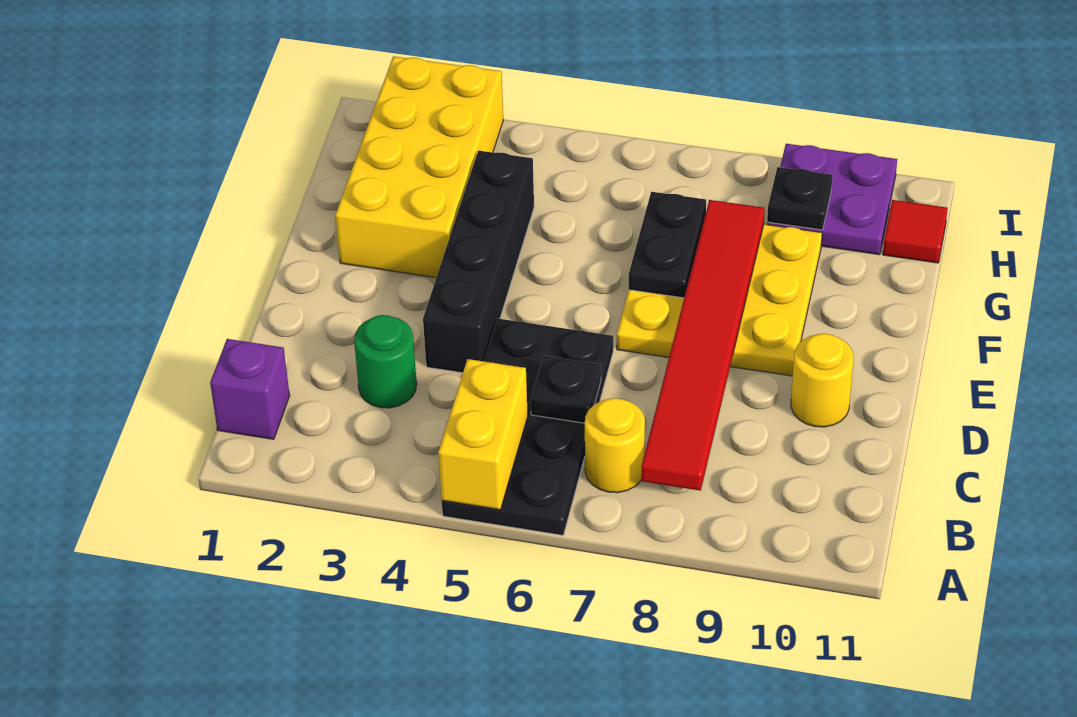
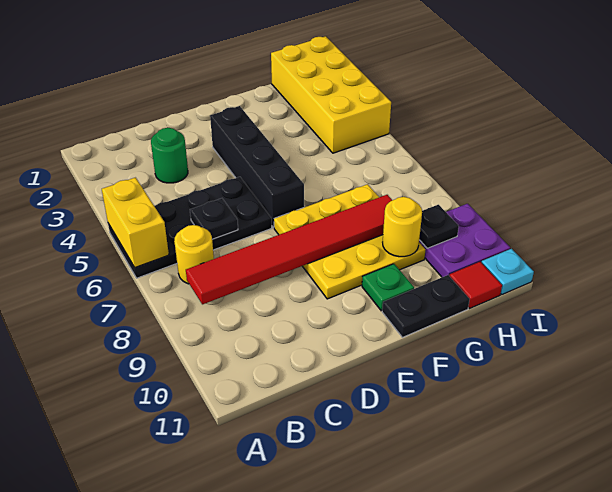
yellow 1x2 brick [438,359,528,510] -> yellow 1x2 brick turned to [102,178,169,268]
purple 1x1 brick [210,339,290,439] -> none
black 1x4 brick [423,151,534,373] -> black 1x4 brick turned to [210,106,304,228]
yellow 1x1 round brick [791,334,853,427] -> yellow 1x1 round brick moved to [383,197,422,257]
yellow 2x4 brick [335,56,503,278] -> yellow 2x4 brick turned to [271,36,391,153]
black 1x2 plate [629,192,706,298] -> black 1x2 plate moved to [382,275,470,337]
none -> green 1x1 plate [362,264,414,311]
none -> cyan 1x1 plate [482,249,534,295]

